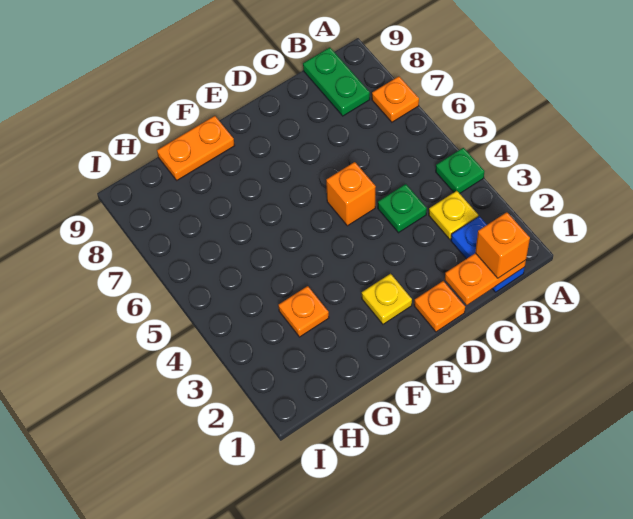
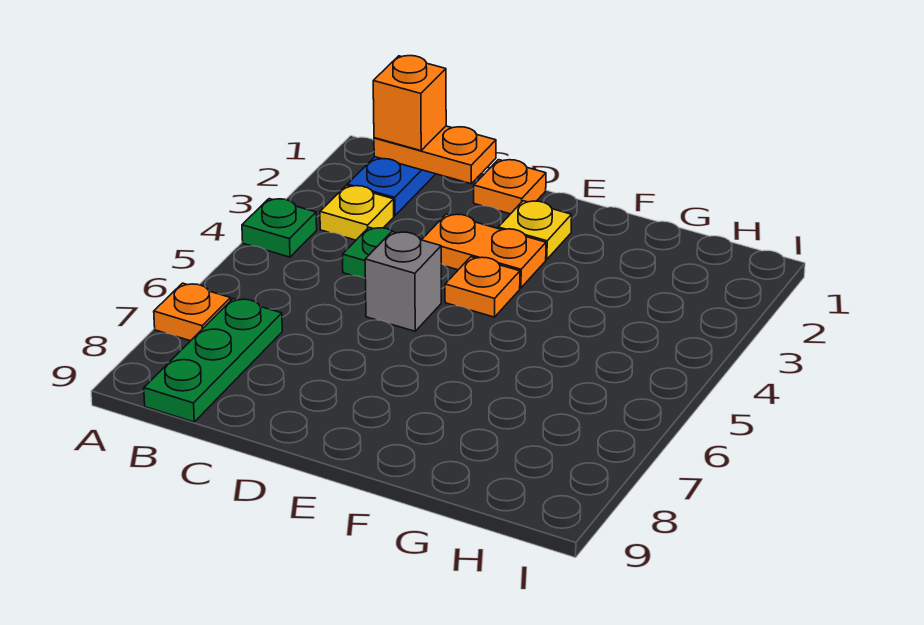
green 1x2 plate [303,47,370,116] -> green 1x3 plate [144,298,282,422]
orange 1x1 brick [326,162,376,226] -> grey 1x1 brick [365,232,441,331]
orange 1x2 plate [157,116,235,180] -> orange 1x2 plate moved to [422,214,546,288]
orange 1x1 plate [278,286,329,337] -> orange 1x1 plate moved to [445,257,520,317]

